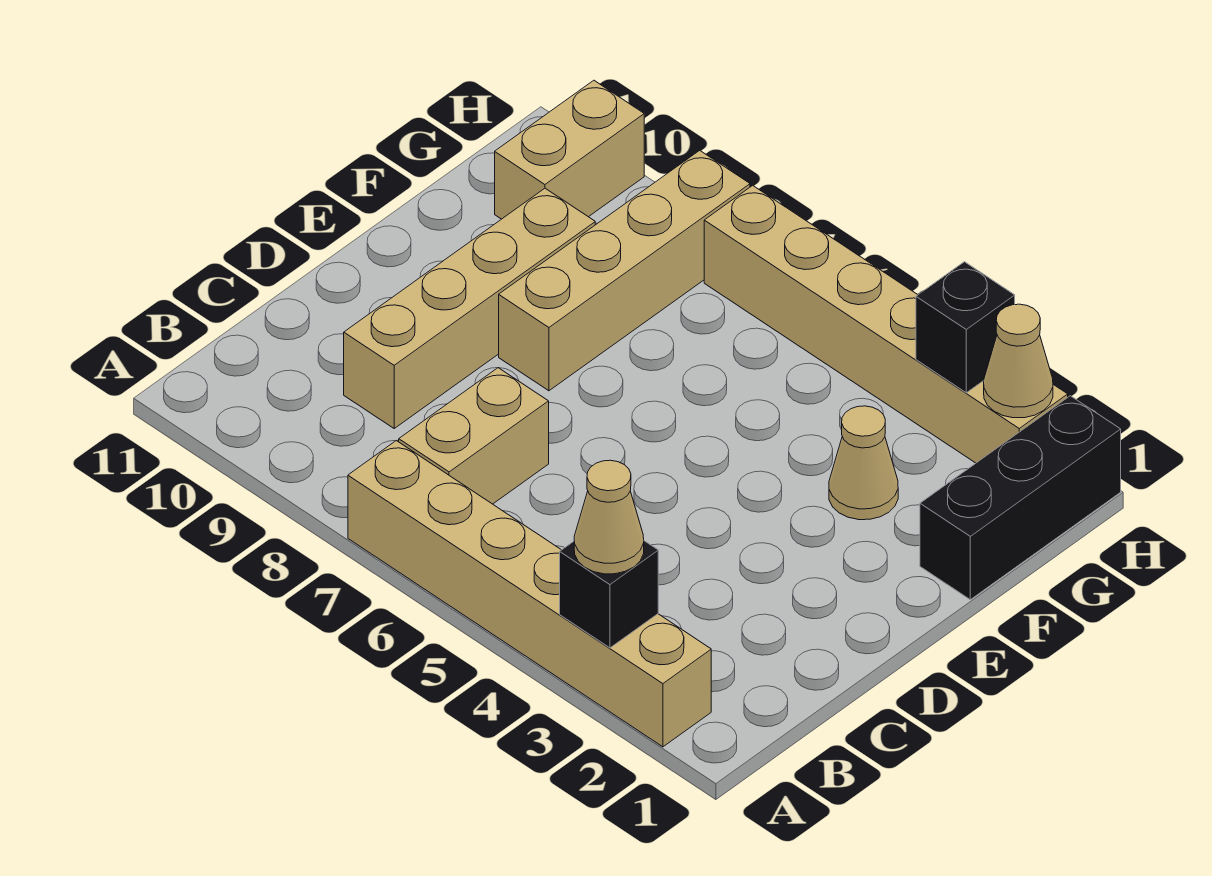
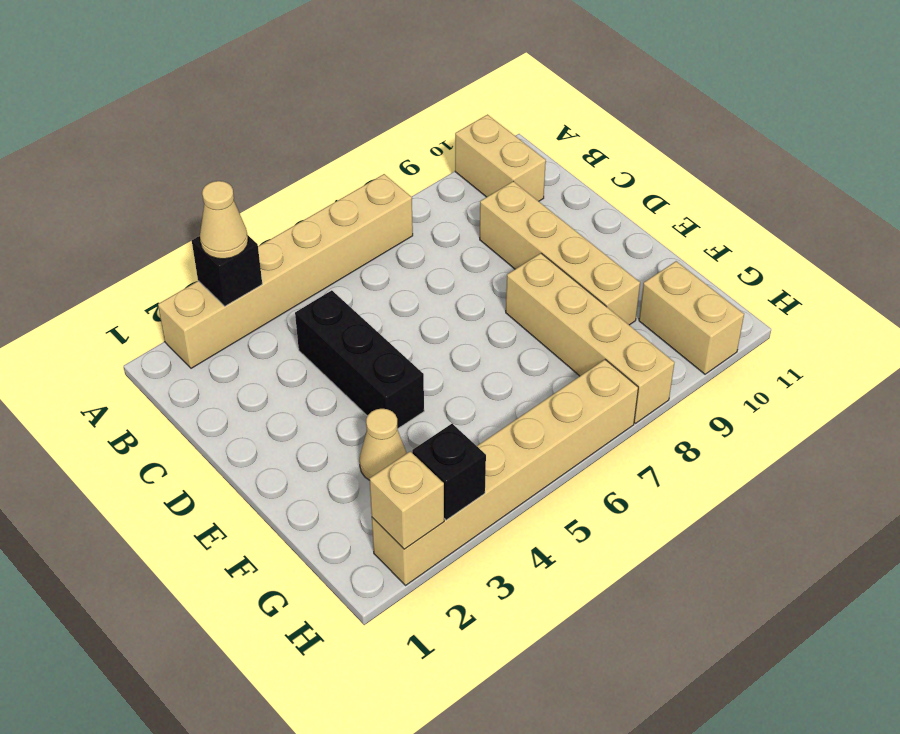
tan 1x2 brick [399,368,549,504] -> tan 1x2 brick moved to [455,115,546,201]
black 1x3 brick [920,396,1121,600] -> black 1x3 brick moved to [295,290,424,429]
tan 1x1 cone [984,304,1053,418] -> tan 1x1 brick [370,451,444,549]

